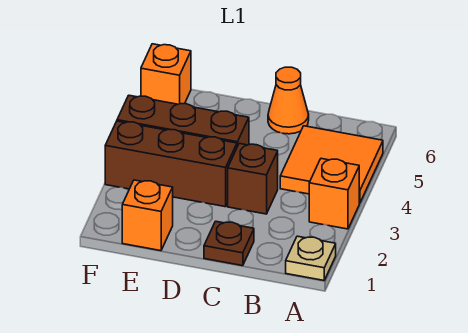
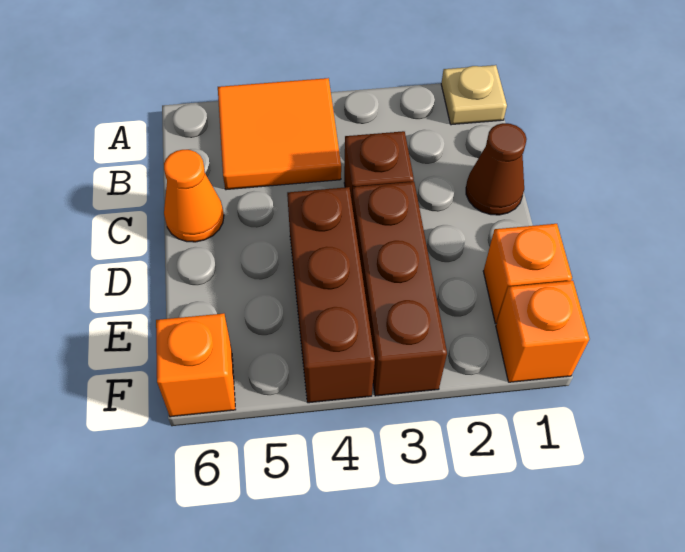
orange 1x1 brick [309,159,359,229] -> orange 1x1 brick moved to [496,281,589,382]
brown 1x1 plate [204,221,254,266] -> brown 1x1 cone [466,123,527,215]

